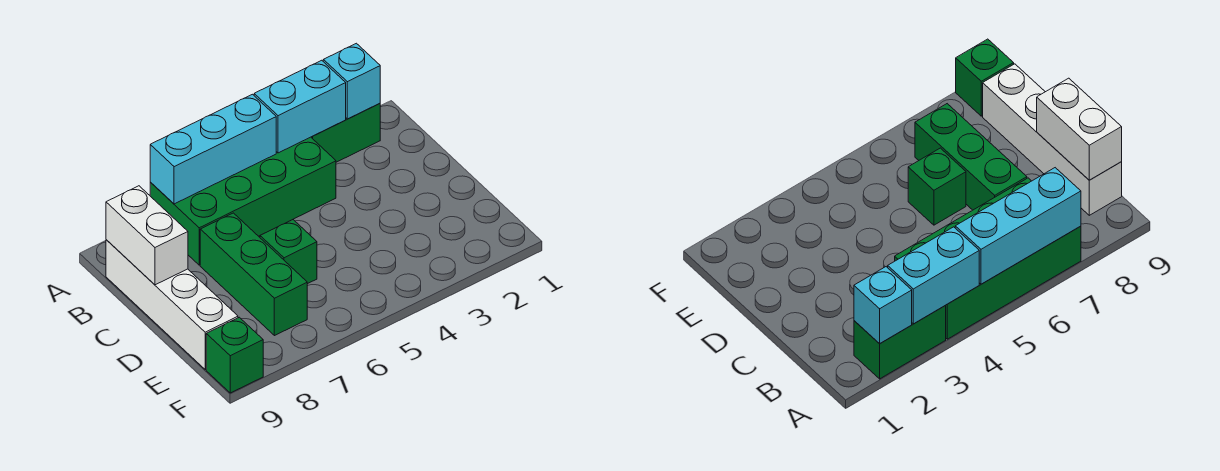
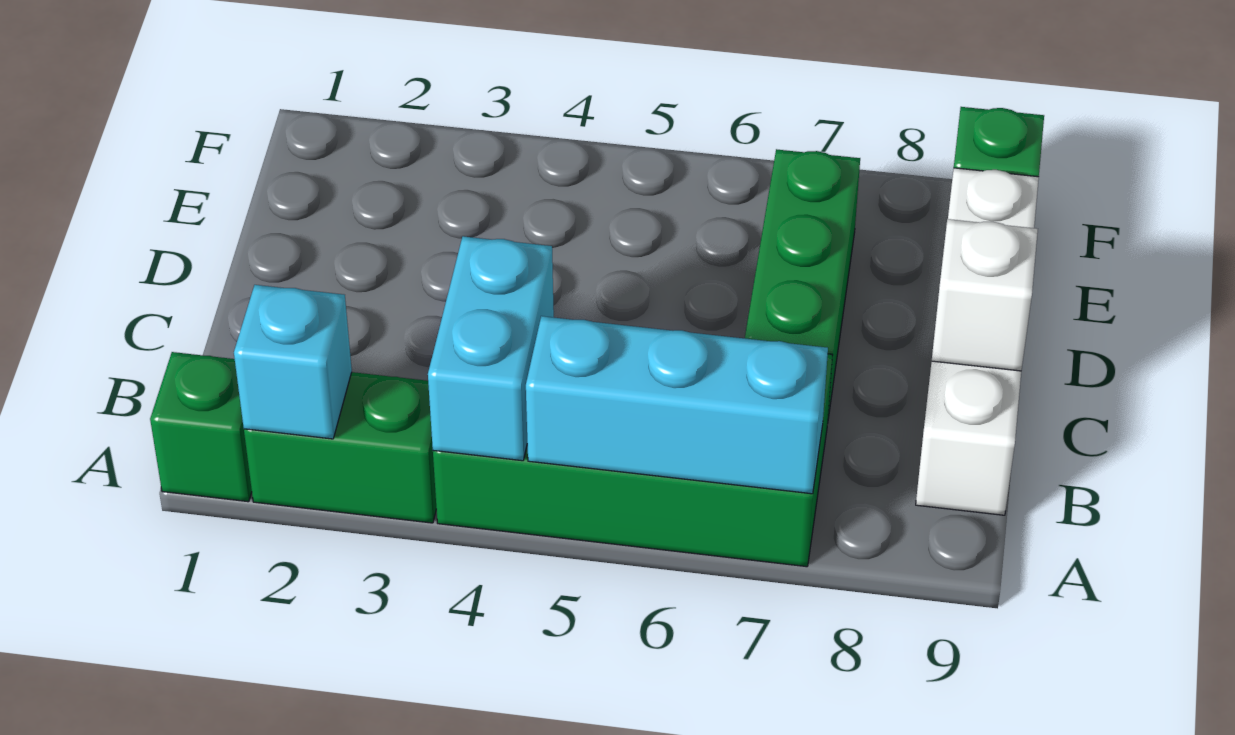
cyan 1x2 brick [254,60,346,153] -> cyan 1x2 brick turned to [428,236,554,461]
white 1x2 brick [106,186,188,285] -> white 1x1 brick [932,219,1038,371]
green 1x1 brick [260,220,317,284] -> green 1x1 brick moved to [150,352,252,502]

